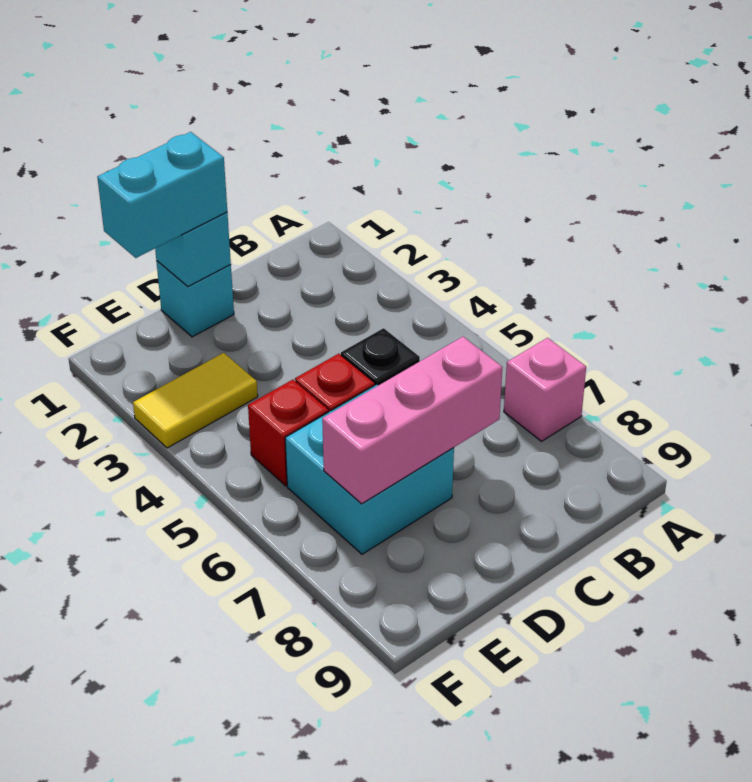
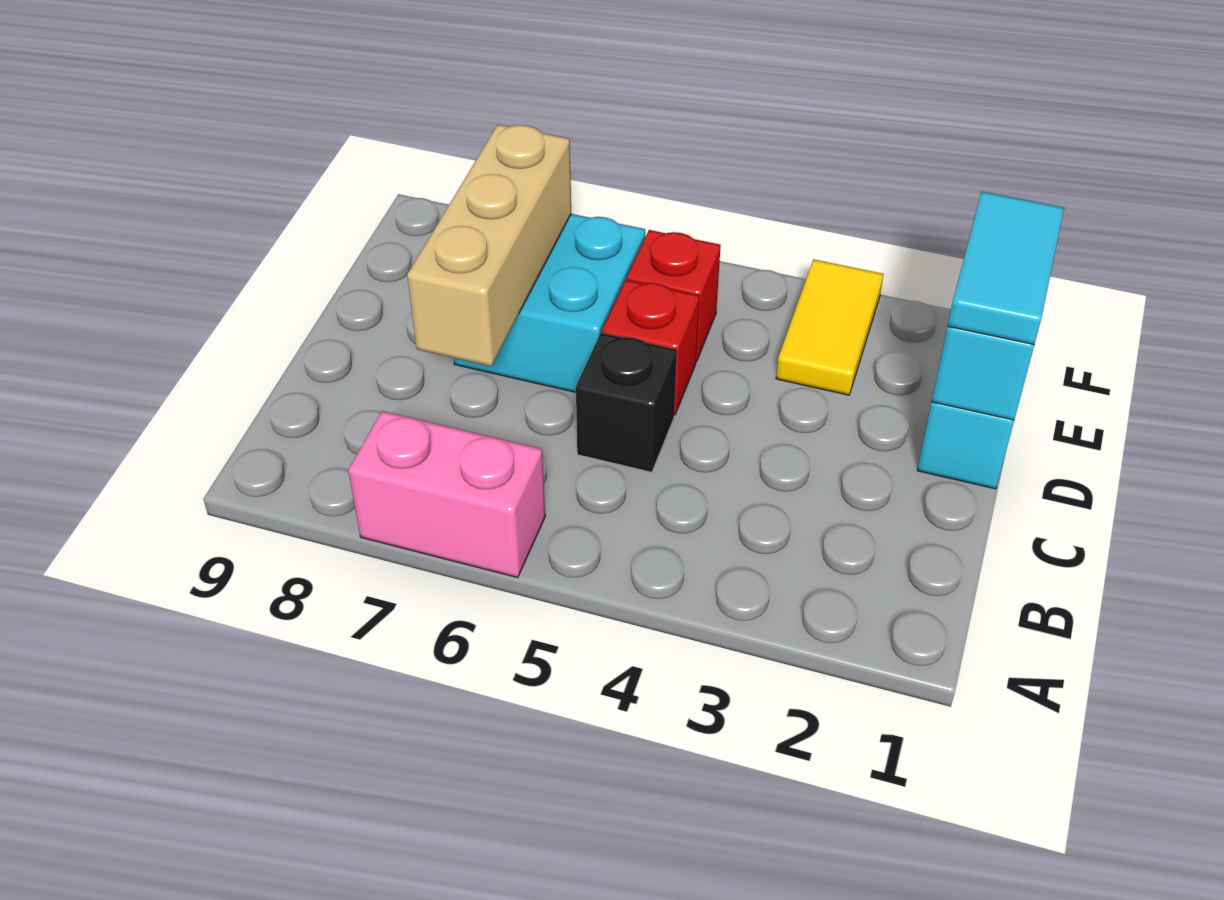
pink 1x1 brick [504,338,586,441] -> pink 1x2 brick [348,411,545,577]
pink 1x3 brick [322,337,502,504] -> tan 1x3 brick [407,125,571,366]
cyan 1x2 brick [97,132,227,258] -> cyan 1x2 tile [948,192,1064,345]

